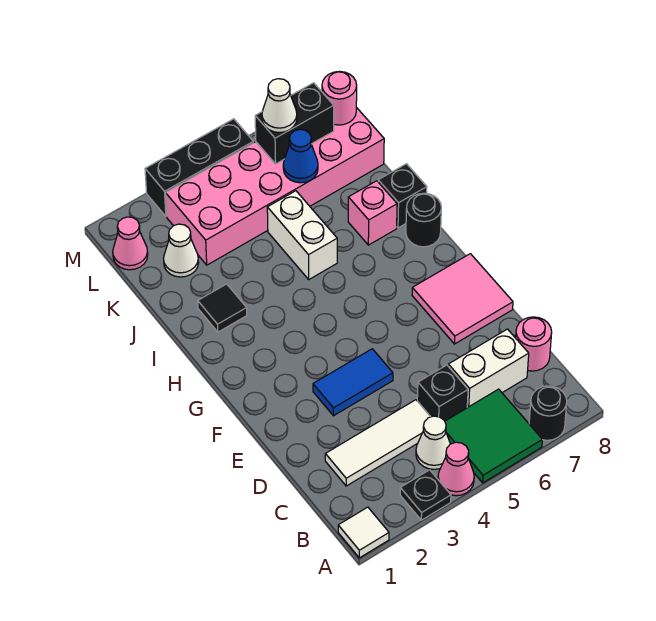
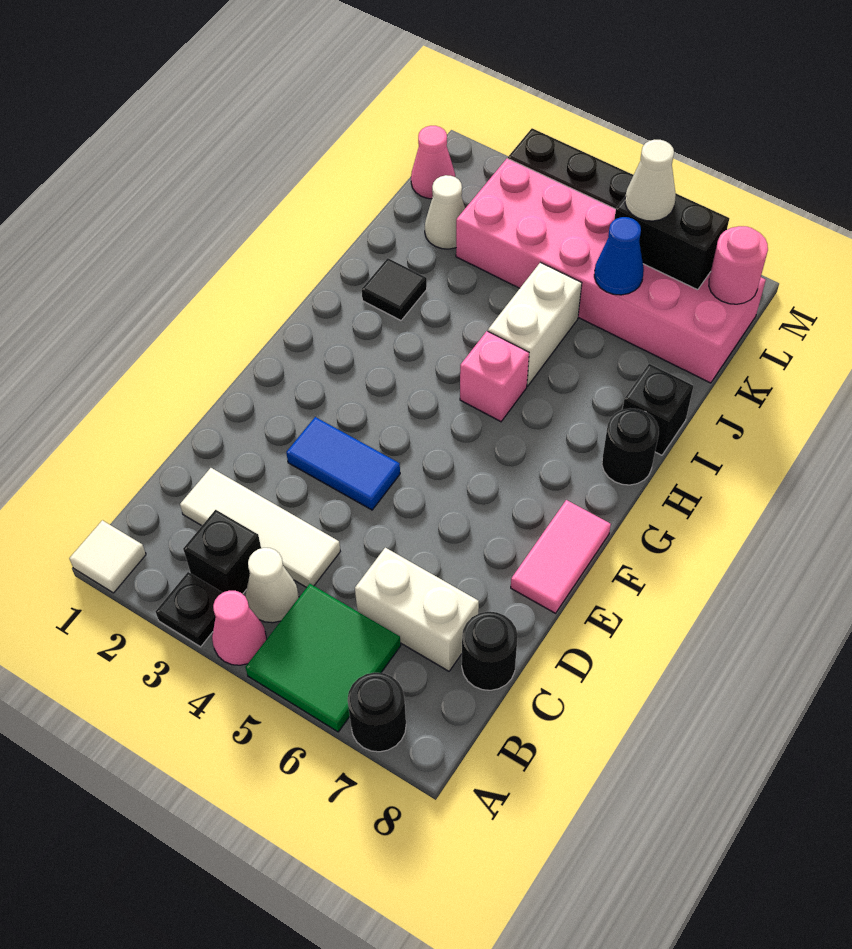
black 1x1 brick [417,365,468,421] -> black 1x1 brick moved to [183,510,261,594]
pink 1x1 round brick [516,317,552,371] -> black 1x1 round brick [462,612,518,690]
pink 2x2 tile [412,254,513,344] -> pink 1x2 tile [511,500,611,613]
pink 1x1 brick [348,181,397,245] -> pink 1x1 brick moved to [460,331,529,422]

